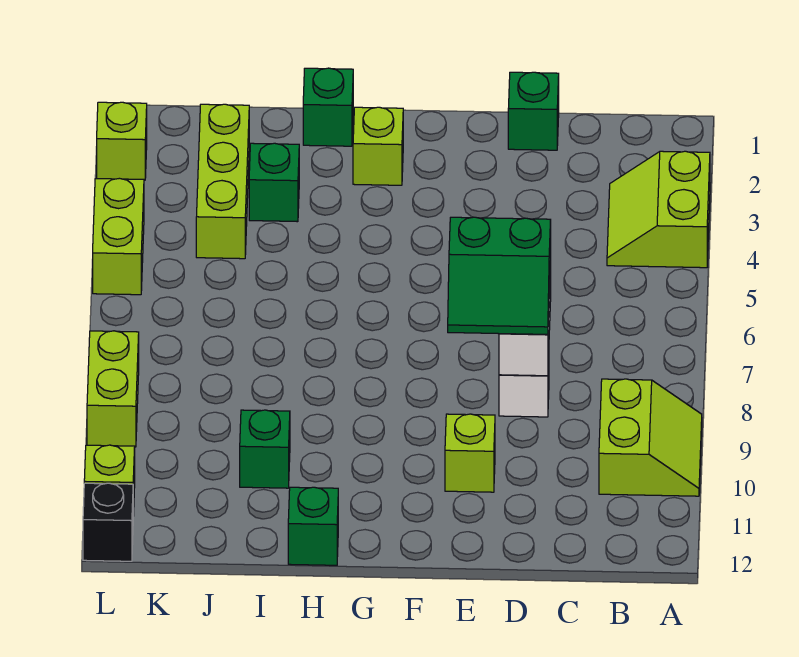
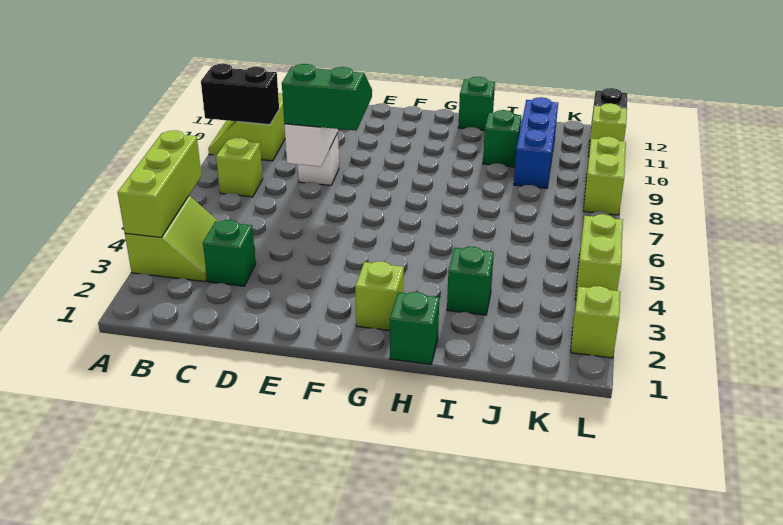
none -> black 1x2 brick [201,64,279,125]
green 1x1 brick [508,72,559,150] -> green 1x1 brick moved to [203,220,256,286]
lime 1x1 brick [445,414,495,492] -> lime 1x1 brick moved to [216,138,263,197]
lime 1x3 brick [196,104,249,259] -> lime 1x3 brick moved to [117,130,202,237]
none -> blue 1x3 brick [514,97,558,188]

